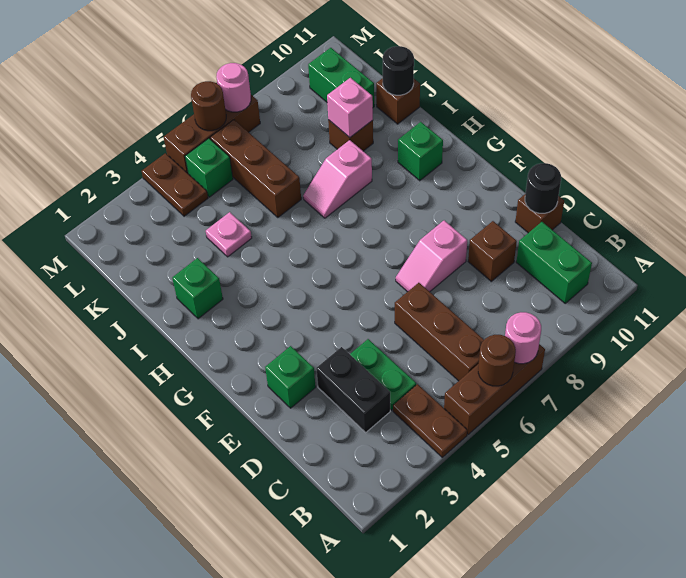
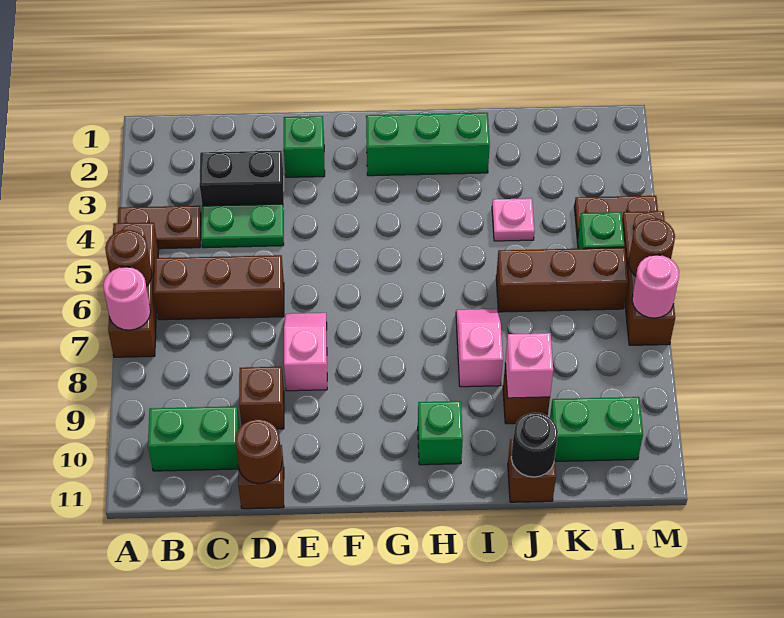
black 1x1 round brick [525,163,561,213] -> brown 1x1 round brick [235,419,282,484]
green 1x1 brick [172,258,223,319] -> green 1x3 brick [366,113,490,176]

